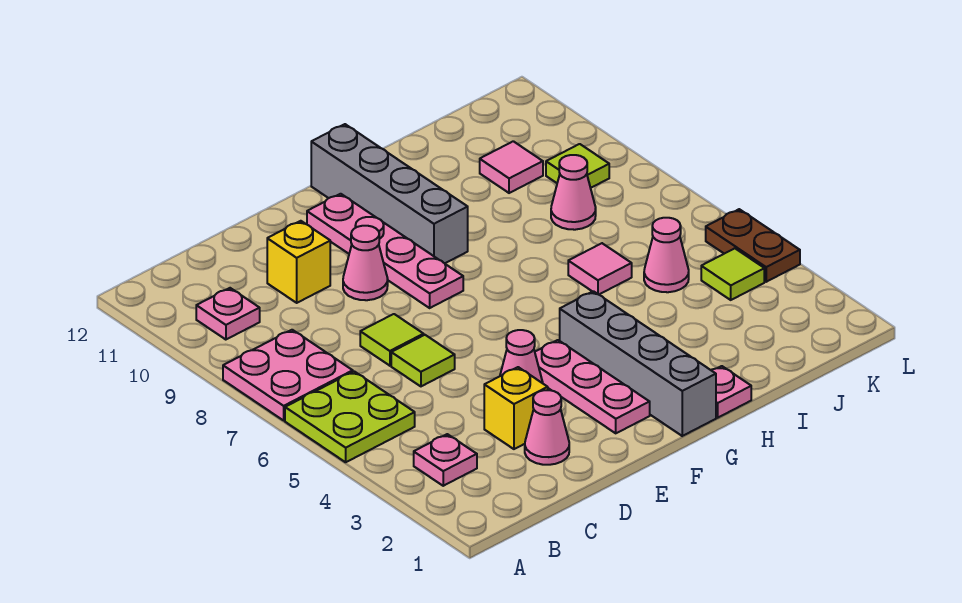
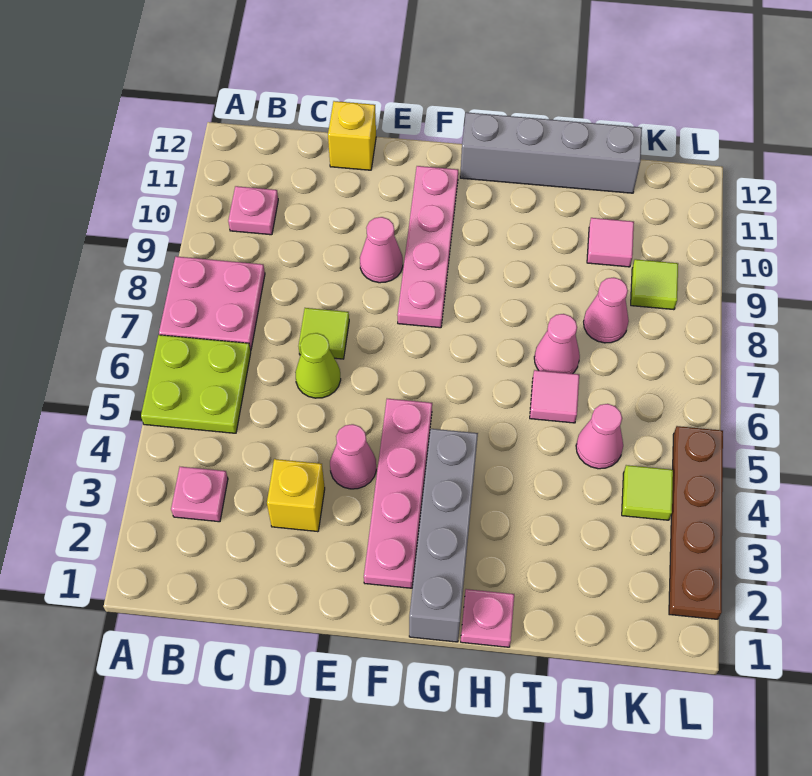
pink 1x1 cone [525,390,569,465] -> pink 1x1 cone moved to [534,314,580,374]
lime 1x1 tile [391,335,455,386] -> lime 1x1 cone [295,333,341,398]
yellow 1x1 brick [267,221,330,303] -> yellow 1x1 brick moved to [328,101,376,170]
pink 1x3 plate [535,340,650,433] -> pink 1x4 plate [364,399,432,588]
grey 1x4 brick [311,124,468,263] -> grey 1x4 brick turned to [460,112,642,193]
brown 1x2 plate [706,209,800,282] -> brown 1x4 plate [669,426,723,619]

